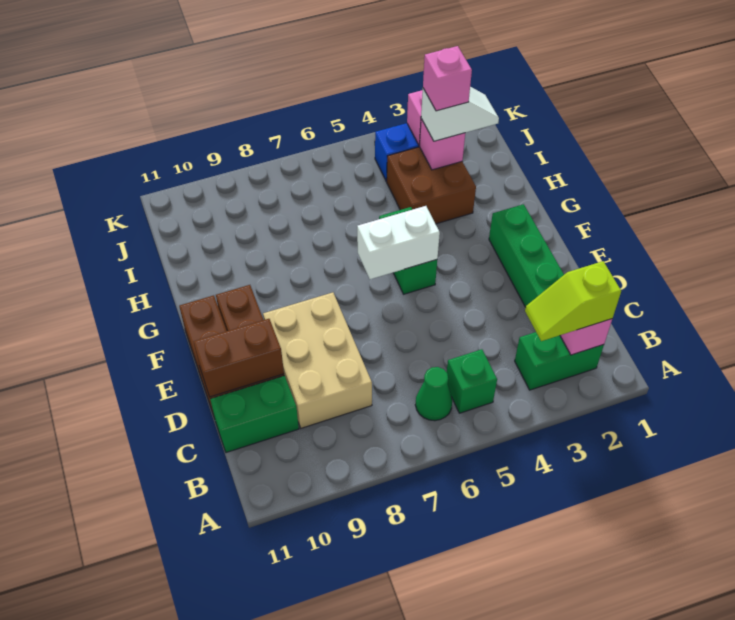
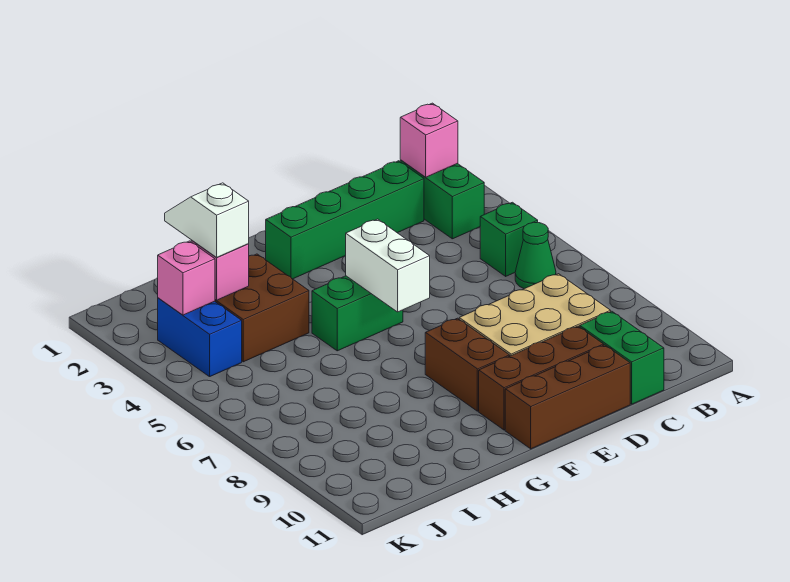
lime 1x2 slope [525,261,621,341] -> none
brown 1x2 brick [194,319,284,397] -> brown 1x2 brick moved to [425,318,510,411]
pink 1x1 brick [423,46,472,111] -> none

